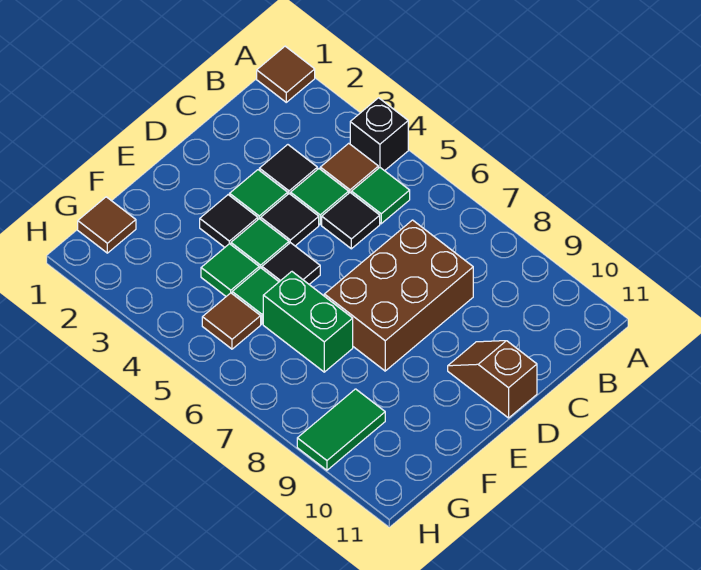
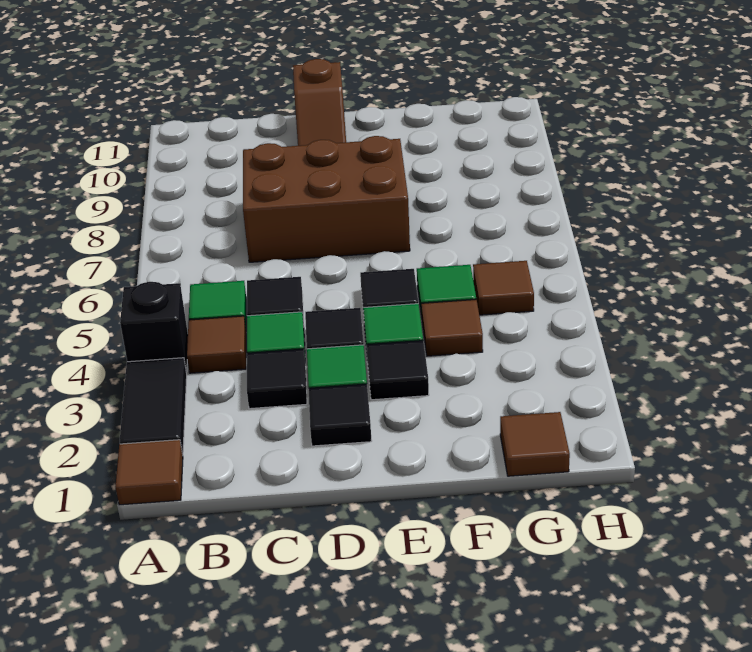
none -> black 1x2 tile [120,358,187,455]
none -> black 1x1 tile [308,384,372,446]
green 1x1 tile [201,244,259,296] -> brown 1x1 tile [421,299,483,356]
green 1x2 brick [263,272,353,372] -> none
green 1x2 tile [297,389,385,470] -> none

